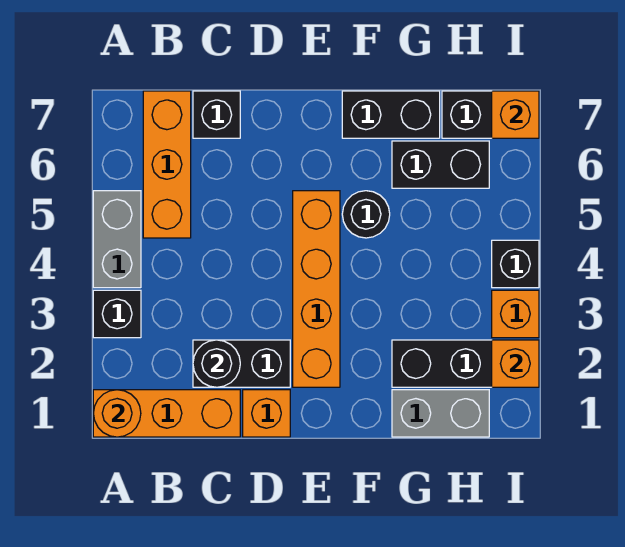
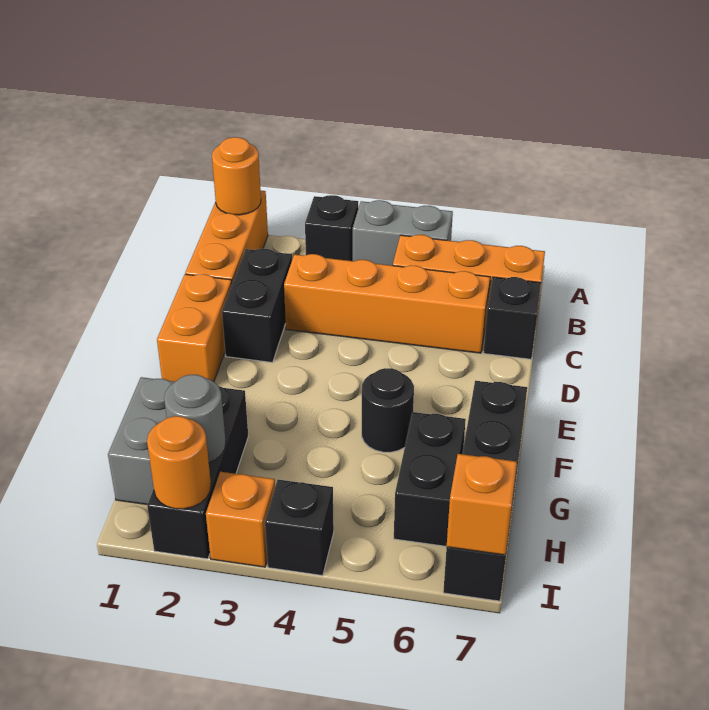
black 1x1 round brick [193,340,240,387] -> none
orange 1x1 brick [243,390,290,437] -> orange 1x2 brick [157,274,232,382]
orange 1x4 brick [293,191,340,387] -> orange 1x4 brick moved to [284,254,490,353]
none -> grey 1x1 round brick [164,375,226,463]
orange 1x1 brick [492,340,539,387] -> orange 1x1 round brick [147,416,211,509]

